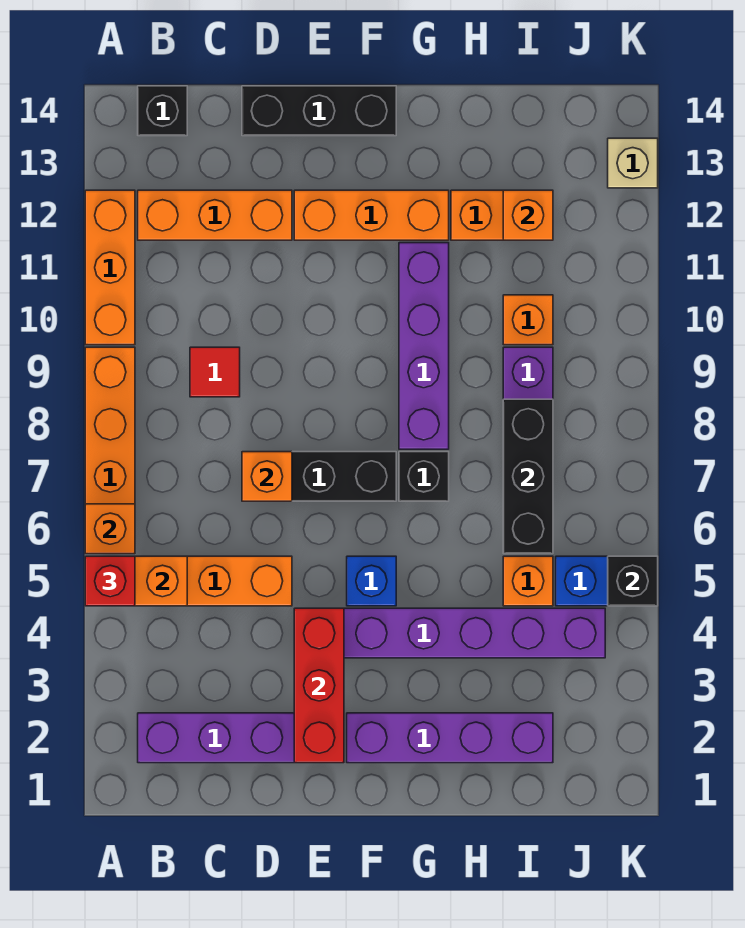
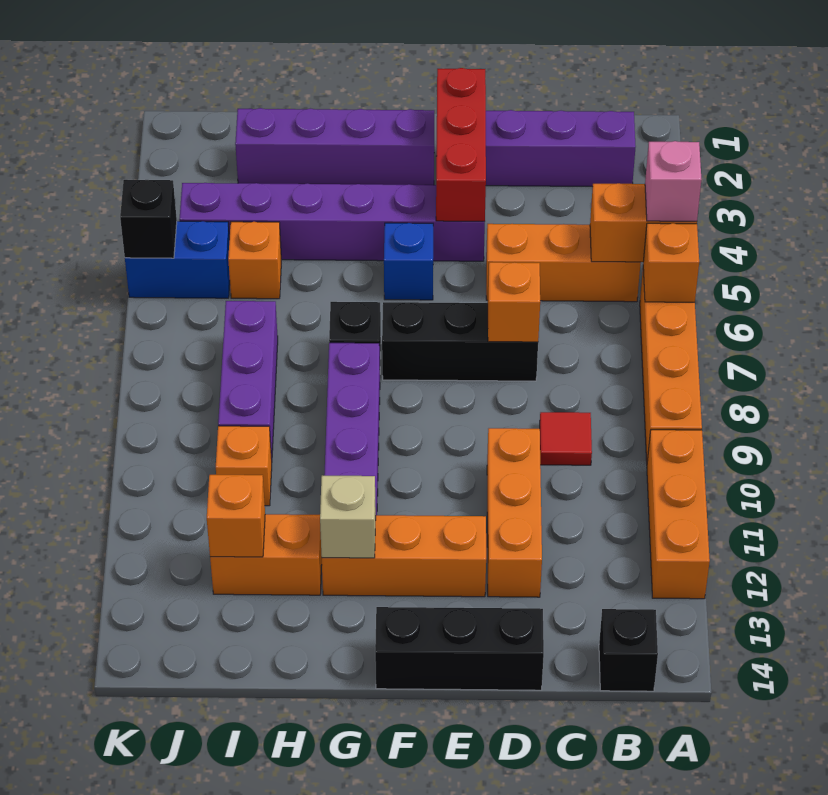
red 1x1 brick [85,556,135,606] -> pink 1x1 brick [645,141,702,221]
orange 1x3 brick [138,190,292,240] -> orange 1x3 brick turned to [487,428,542,597]
black 1x3 brick [503,399,553,554] -> none
tan 1x1 brick [608,138,658,188] -> tan 1x1 brick moved to [320,475,376,558]

